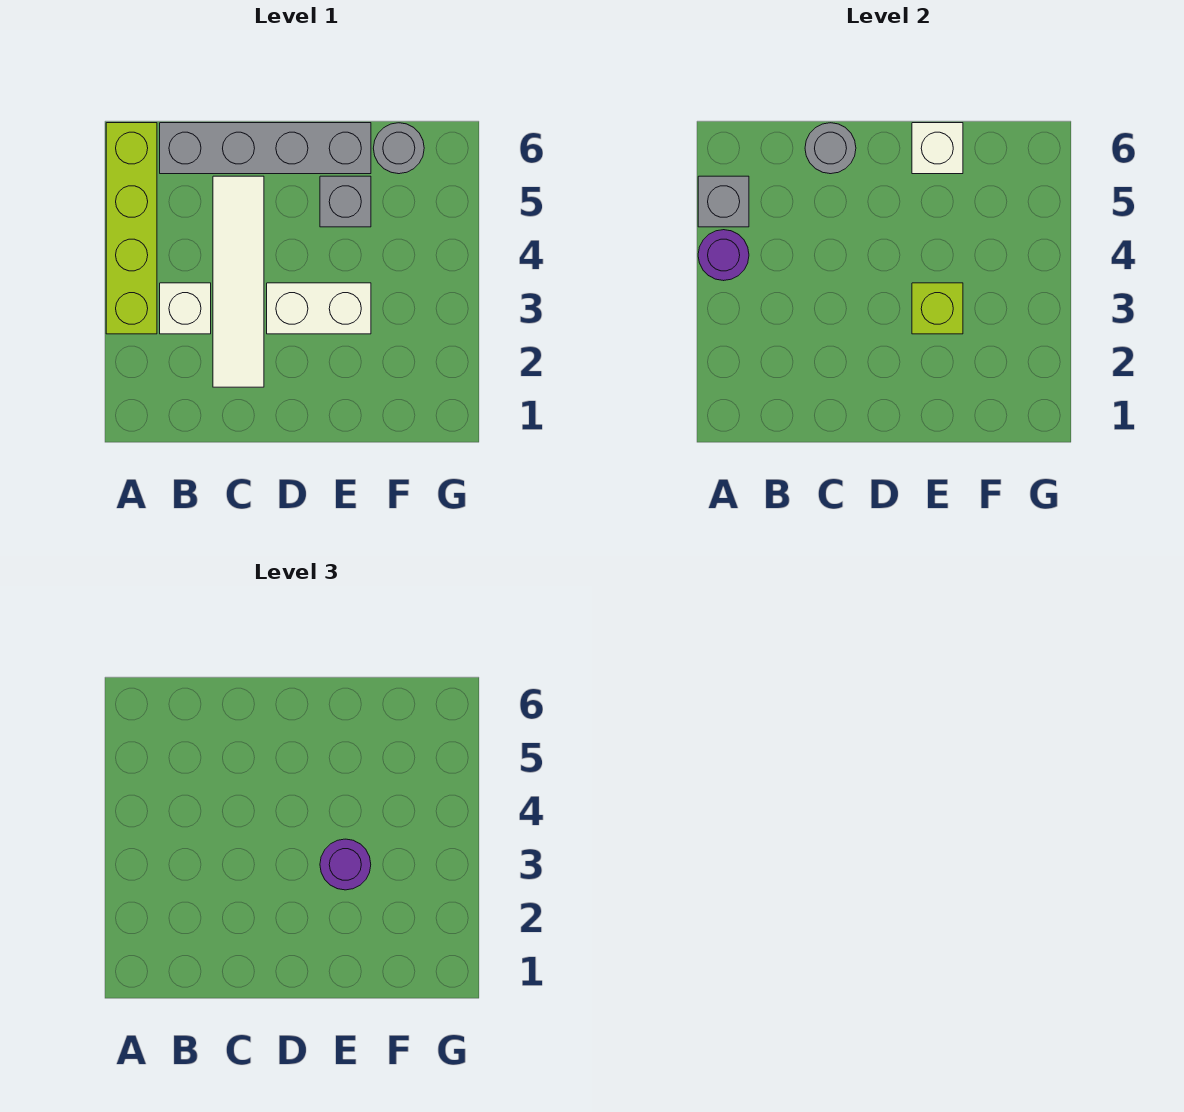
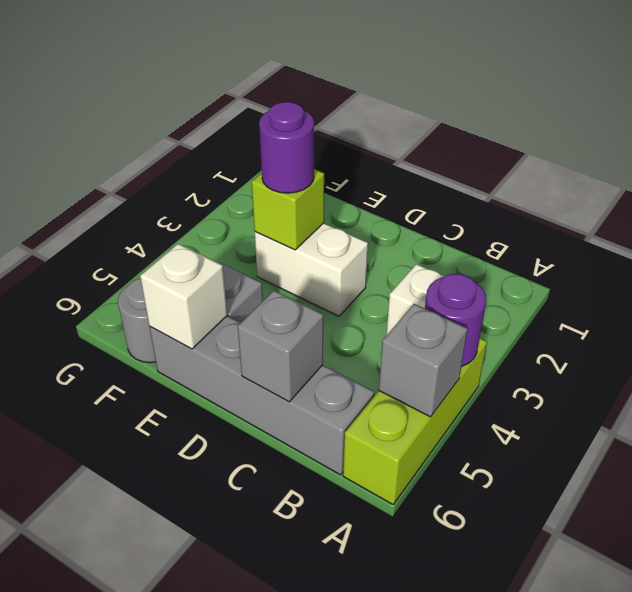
lime 1x4 brick [106,123,157,334] -> lime 1x3 brick [343,338,487,504]
white 1x4 tile [213,176,264,387] -> none
grey 1x1 round brick [805,123,856,174] -> grey 1x1 brick [238,291,323,402]

